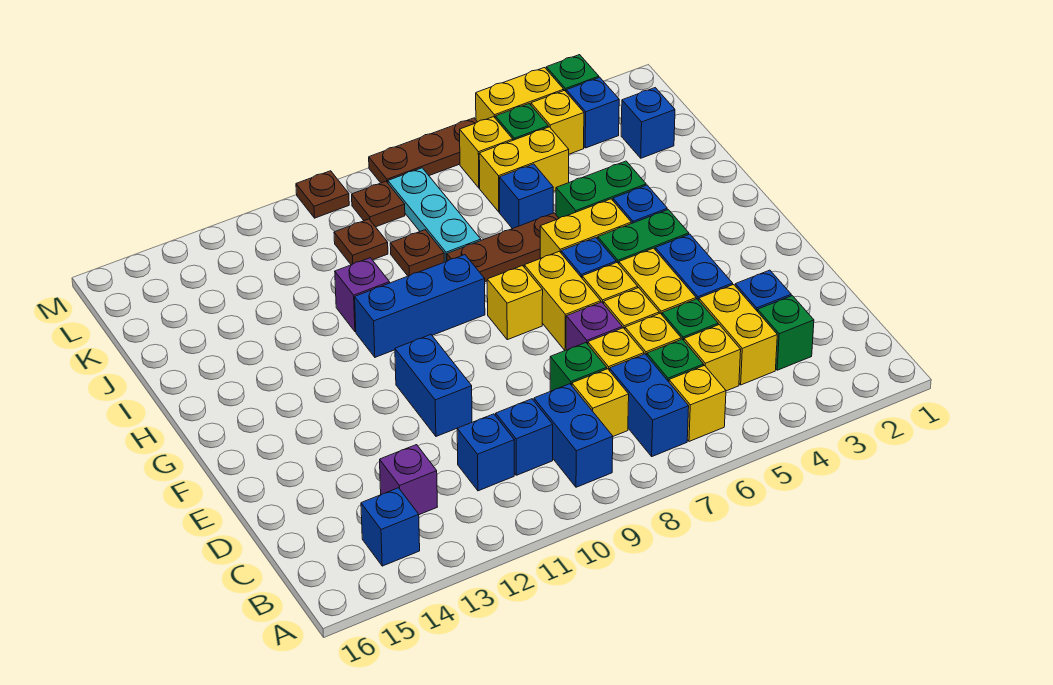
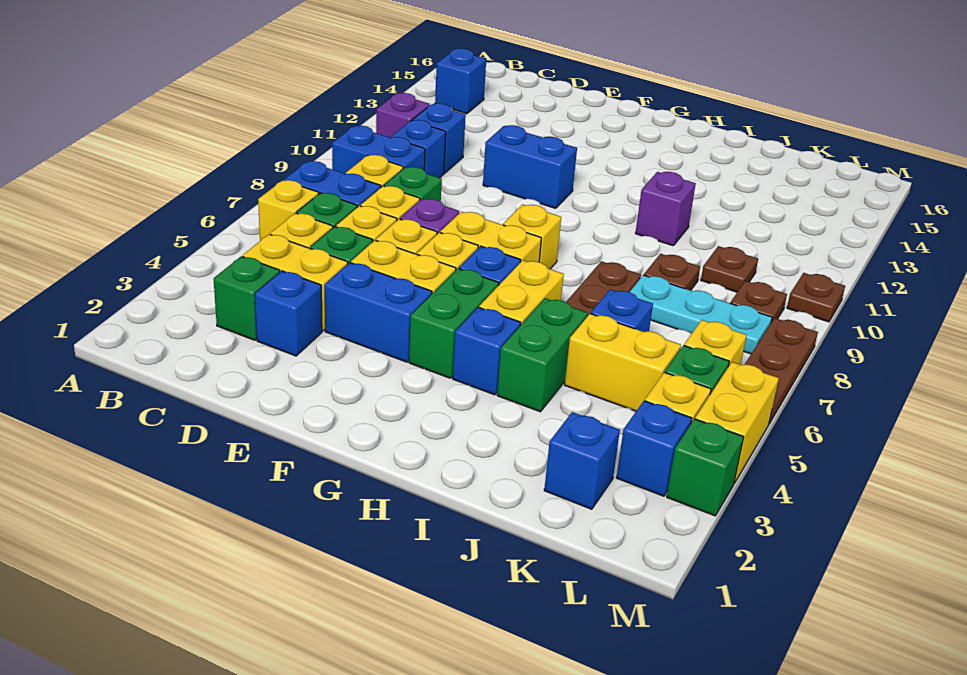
purple 1x1 brick [380,445,437,515] -> purple 1x1 brick moved to [376,93,430,138]
blue 1x3 brick [355,255,485,357] -> none
yellow 1x2 brick [479,127,569,212] -> yellow 1x2 brick turned to [565,314,681,411]

